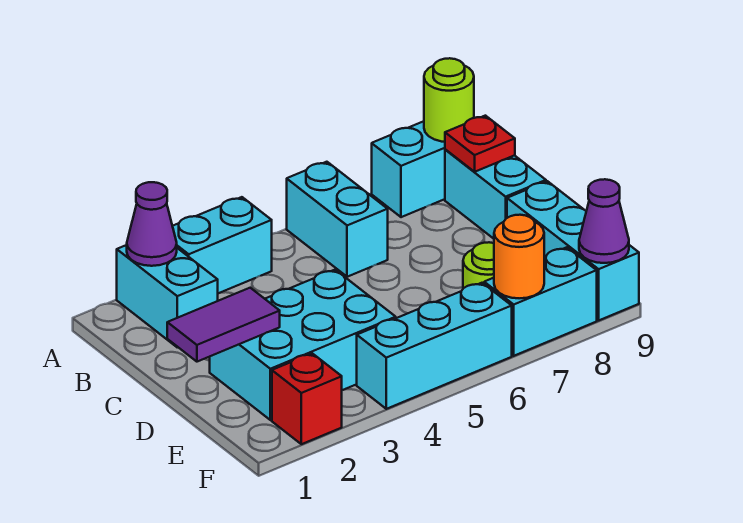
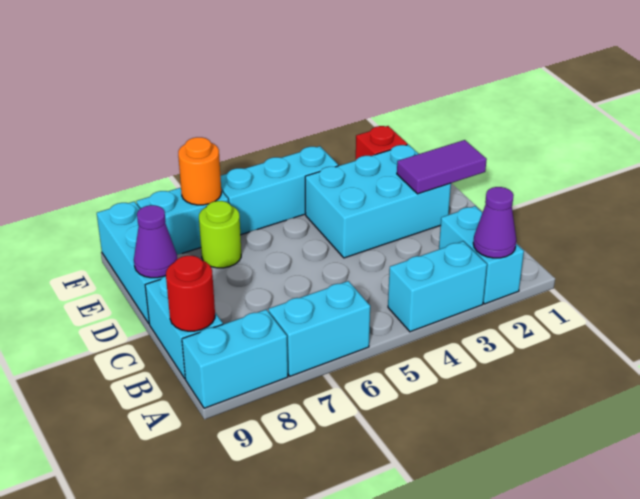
cyan 1x2 brick [287,162,388,277] -> cyan 1x2 brick turned to [268,281,370,376]
lime 1x1 round brick [424,58,474,142] -> none
red 1x1 plate [445,116,515,172] -> red 1x1 round brick [166,256,215,331]
purple 1x1 cone [579,179,629,263] -> purple 1x1 cone moved to [134,205,177,278]

